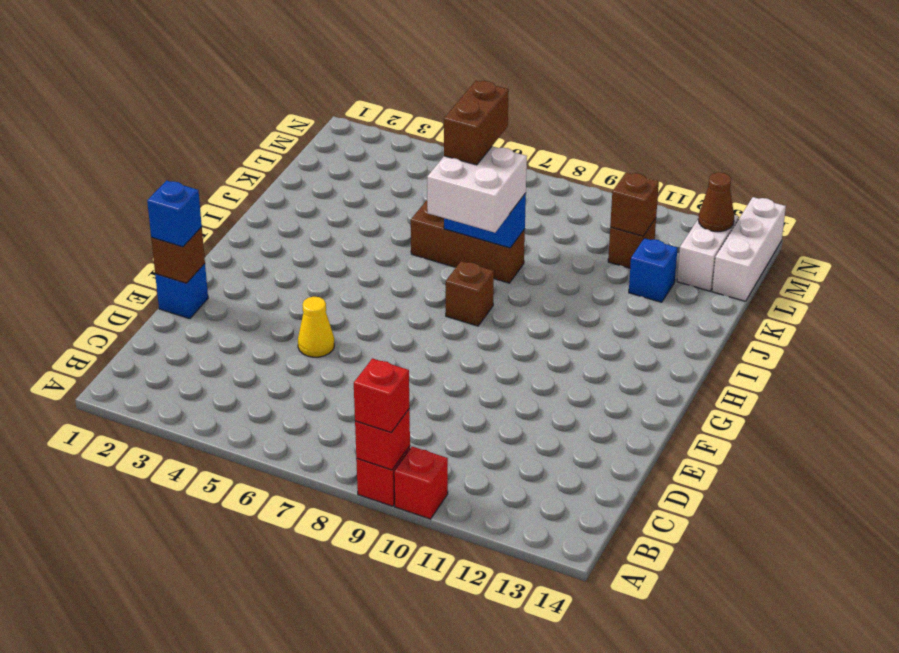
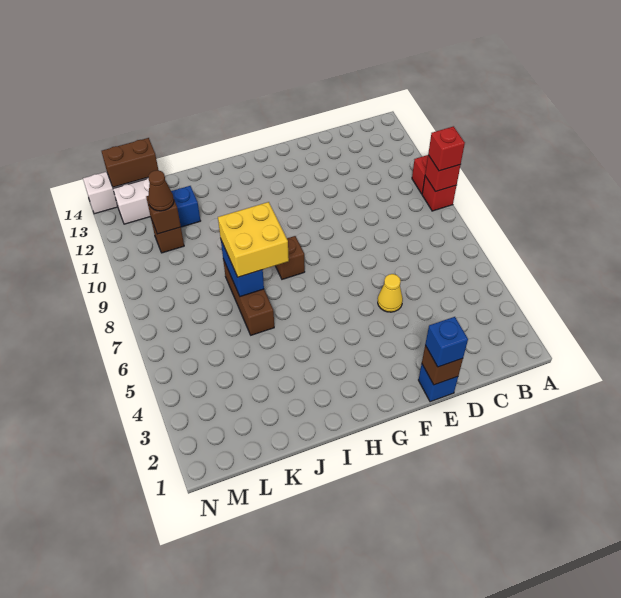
white 2x2 brick [427,146,527,233] -> yellow 2x2 brick [218,202,289,277]
brown 1x2 brick [444,81,509,165] -> brown 1x2 brick moved to [102,138,158,187]
brown 1x1 cone [698,172,734,232] -> brown 1x1 cone moved to [148,170,174,211]

